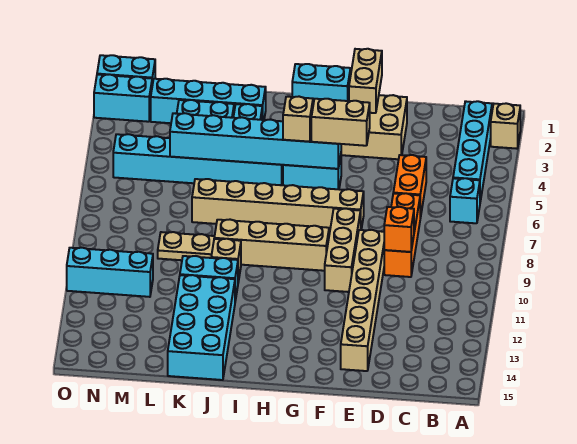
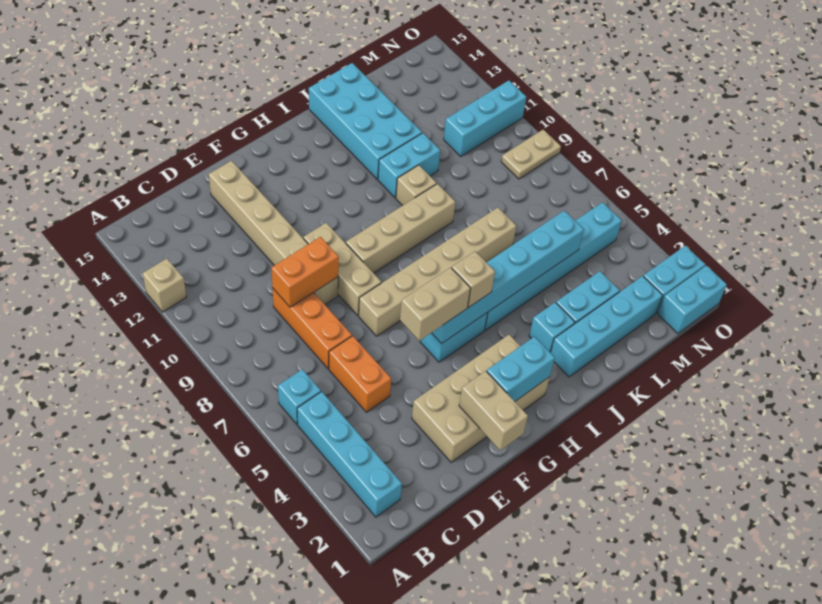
tan 1x1 brick [491,103,520,149] -> tan 1x1 brick moved to [143,259,186,312]
orange 1x1 brick [384,207,414,252] -> orange 1x2 brick [271,237,339,307]
tan 1x2 plate [158,232,215,260] -> tan 1x2 plate moved to [501,130,561,179]

